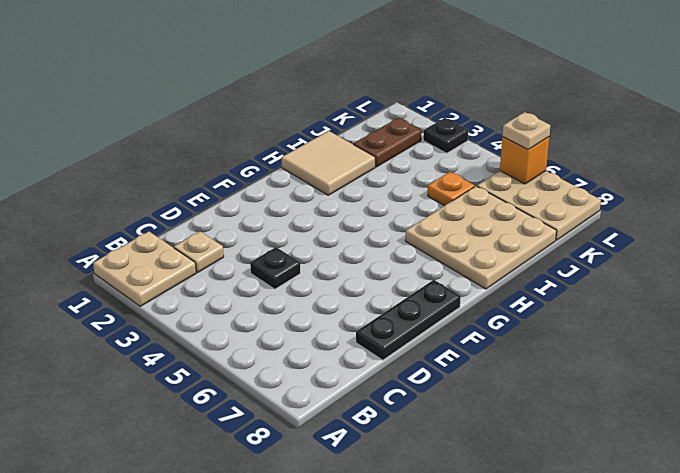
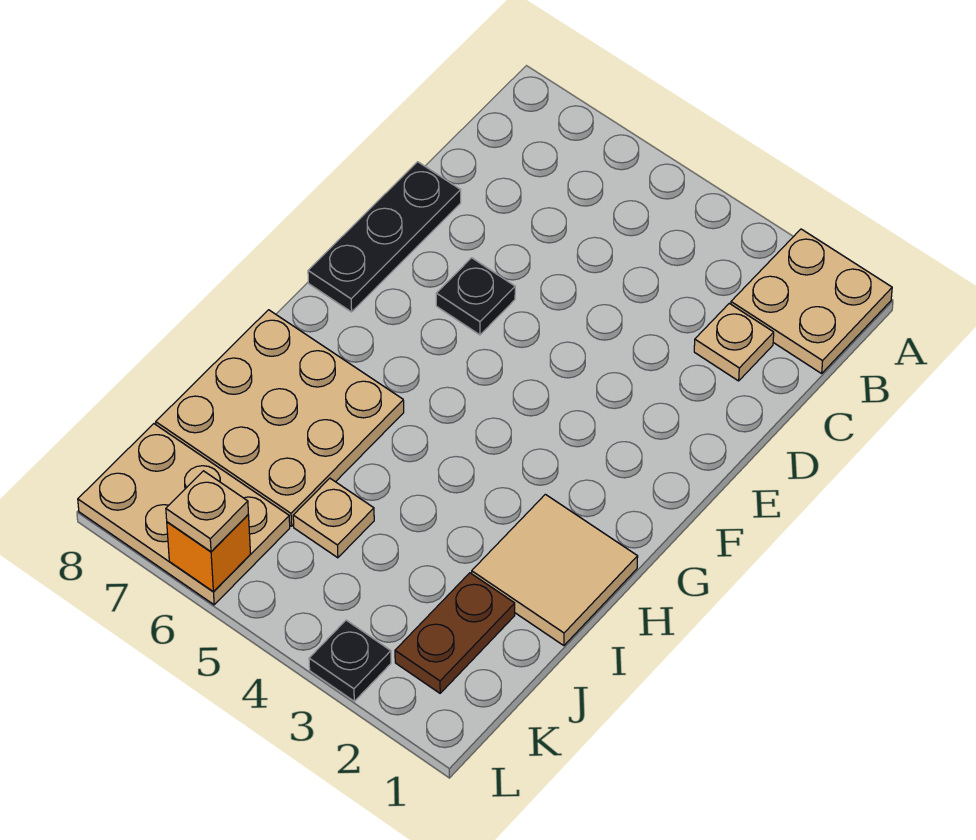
black 1x1 plate [250,247,300,289] -> black 1x1 plate moved to [436,258,515,335]
orange 1x1 plate [428,172,475,206] -> tan 1x1 plate [293,478,374,558]

